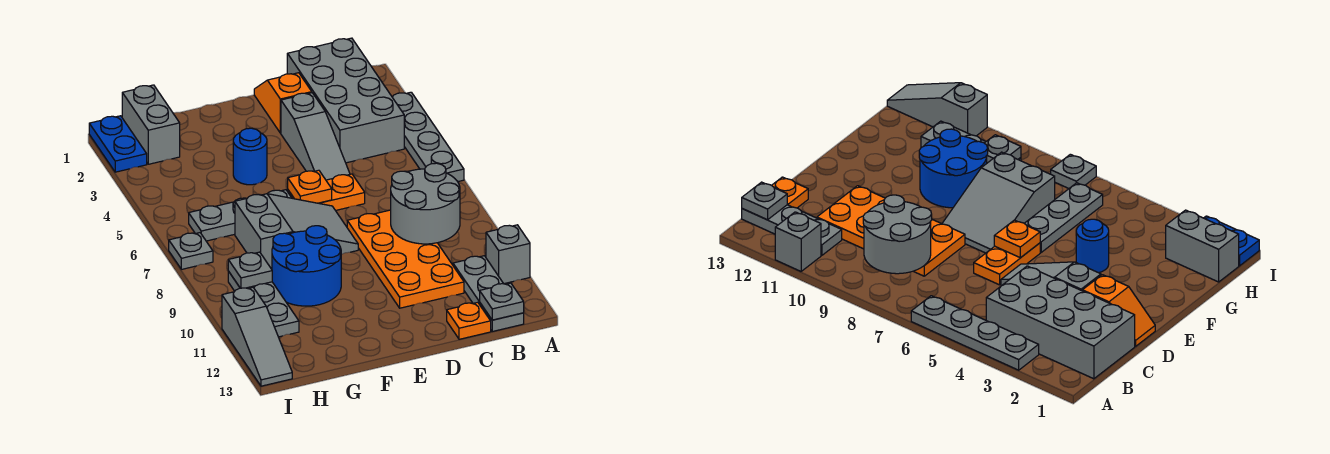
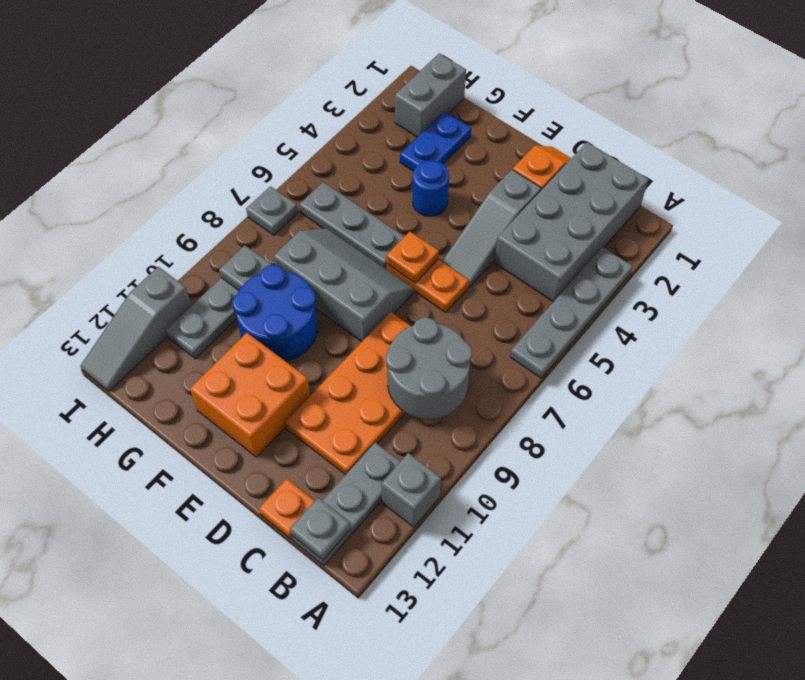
grey 2x3 slope [235,194,358,269] -> grey 2x3 slope turned to [274,229,414,341]
none -> orange 2x2 brick [190,333,310,457]
blue 1x2 plate [89,116,147,172] -> blue 1x2 plate moved to [400,111,471,171]

